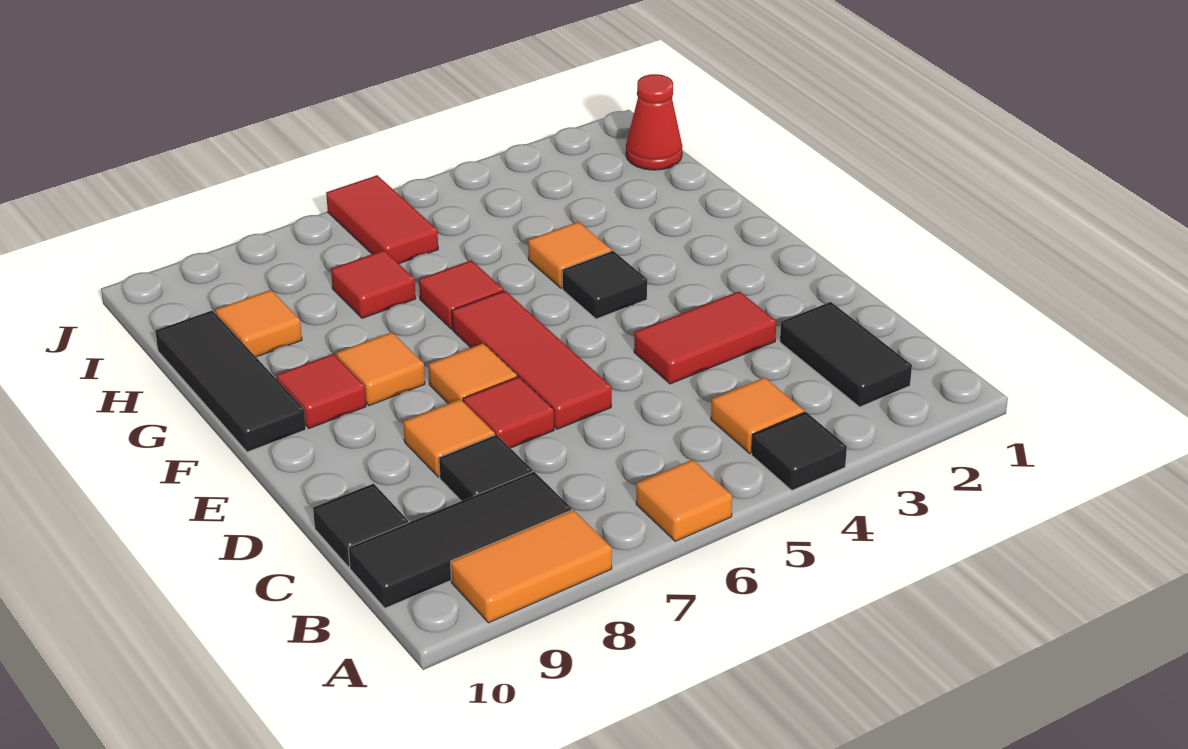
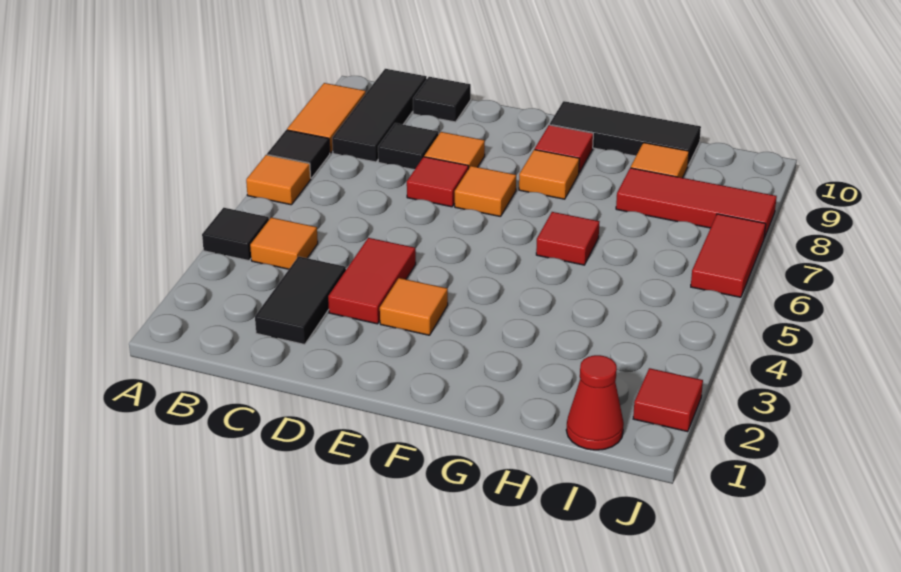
black 1x2 tile [780,302,912,407] -> black 1x2 tile turned to [255,256,346,345]
red 1x3 tile [452,291,612,429] -> red 1x3 tile moved to [616,168,777,238]
black 1x1 tile [562,251,647,319] -> black 1x1 tile moved to [267,130,330,178]
orange 1x1 tile [528,222,611,288] -> orange 1x1 tile moved to [380,278,448,335]
red 1x1 tile [331,250,416,318] -> red 1x1 tile moved to [633,368,703,432]
red 1x2 tile [326,175,438,264] -> red 1x2 tile turned to [691,214,766,297]

